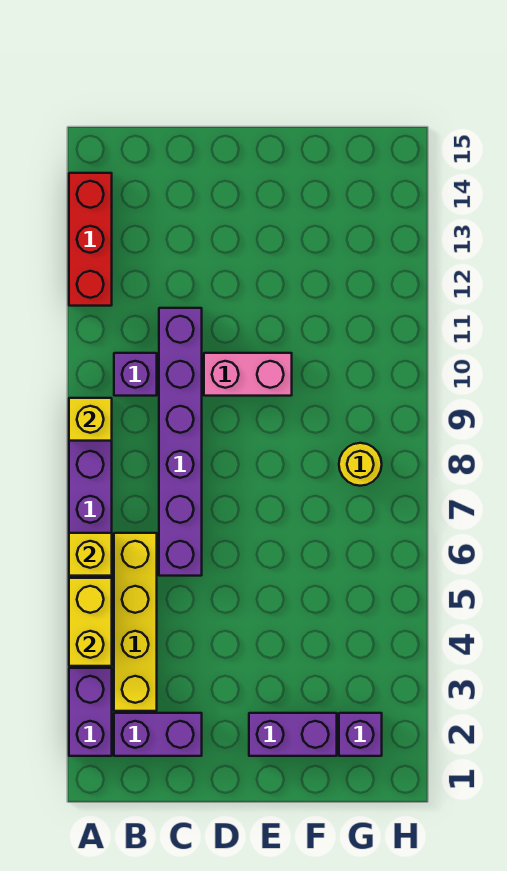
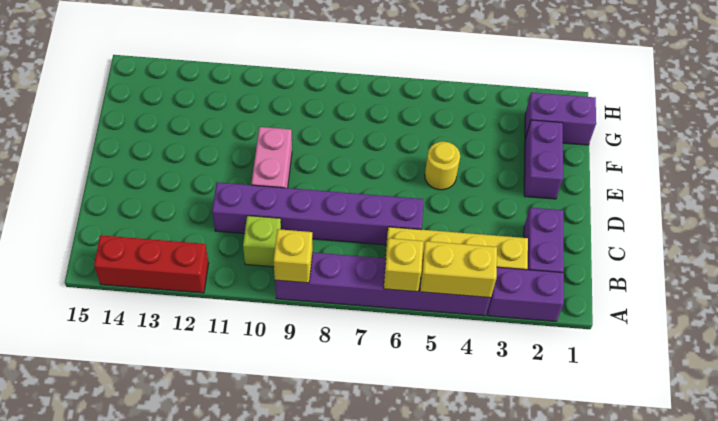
purple 1x1 brick [114,353,157,396] -> lime 1x1 brick [243,216,281,267]
purple 1x1 brick [339,713,382,756] -> purple 1x2 brick [525,92,596,145]
yellow 1x1 round brick [339,443,382,486] -> yellow 1x1 round brick moved to [425,142,460,190]

